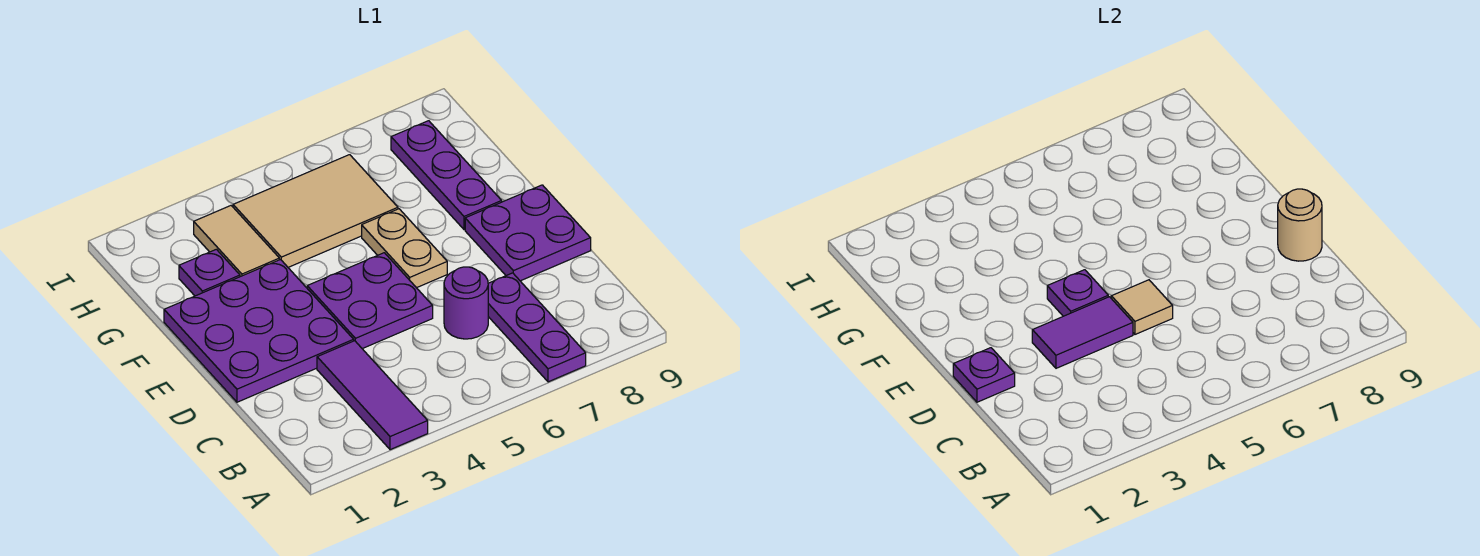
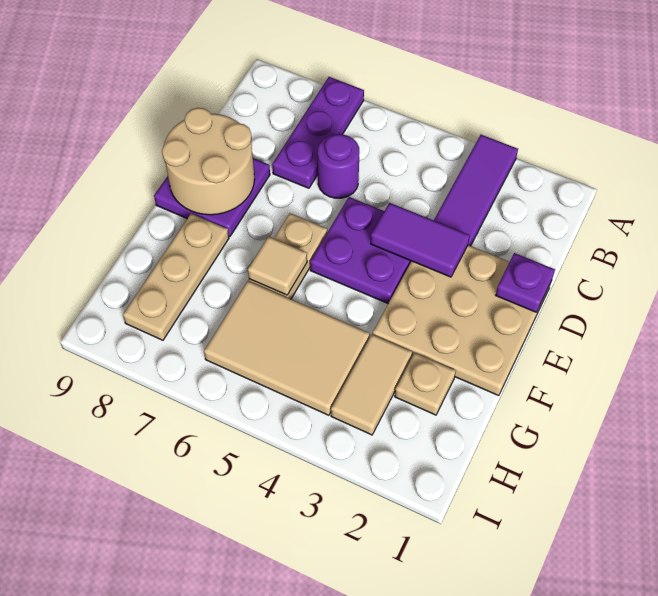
purple 3x3 plate [164,260,354,402] -> tan 3x3 plate [373,245,552,396]
tan 1x1 tile [1111,280,1173,334] -> tan 1x1 tile moved to [248,237,307,295]
tan 1x1 round brick [1278,189,1322,261] -> tan 2x2 round brick [162,108,255,215]
purple 1x1 plate [1047,270,1108,316] -> none
purple 1x3 plate [391,121,502,230] -> tan 1x3 plate [123,214,229,340]
purple 1x1 plate [179,249,240,296] -> tan 1x1 plate [395,353,456,415]

